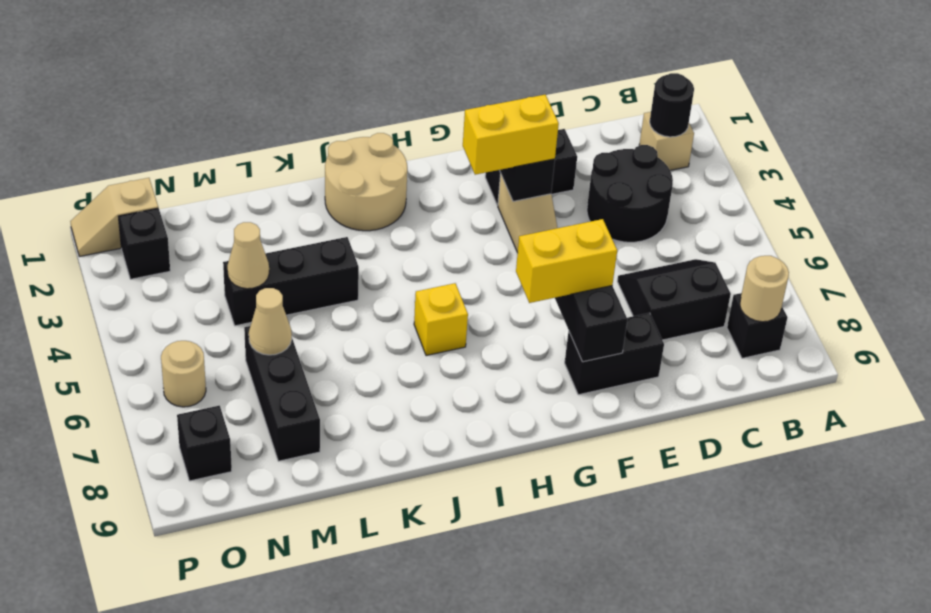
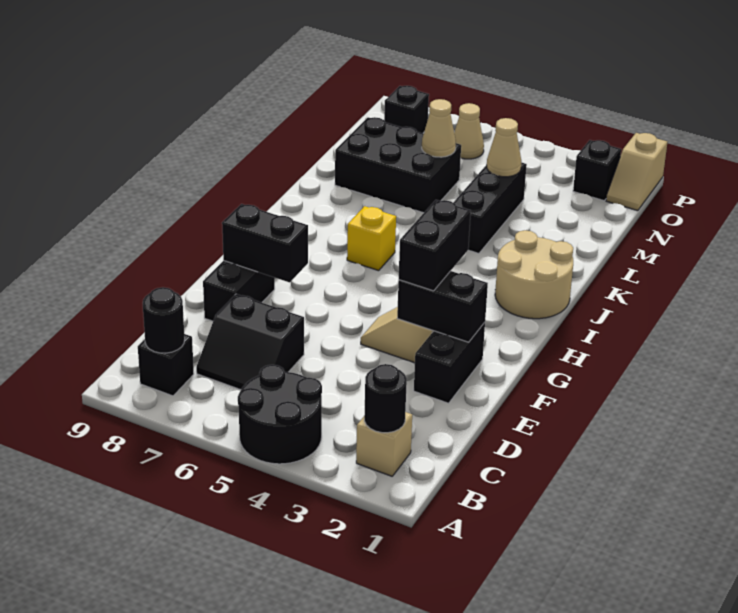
tan 1x1 round brick [740,256,789,322] -> black 1x1 round brick [143,287,185,353]
black 2x2 round brick [587,145,673,242] -> black 2x2 round brick moved to [238,365,322,464]
black 2x2 slope [617,259,731,340] -> black 2x2 slope turned to [196,294,304,390]
yellow 1x2 brick [463,95,559,175] -> black 1x2 brick [399,200,471,291]
yellow 1x2 brick [516,219,617,303] -> none
black 1x3 brick [244,326,320,461] -> black 2x3 brick [335,117,461,213]
tan 1x2 slope [70,178,158,257] -> tan 1x2 slope turned to [606,133,667,211]
tan 1x1 round brick [161,341,206,407] -> tan 1x1 cone [454,103,484,159]

